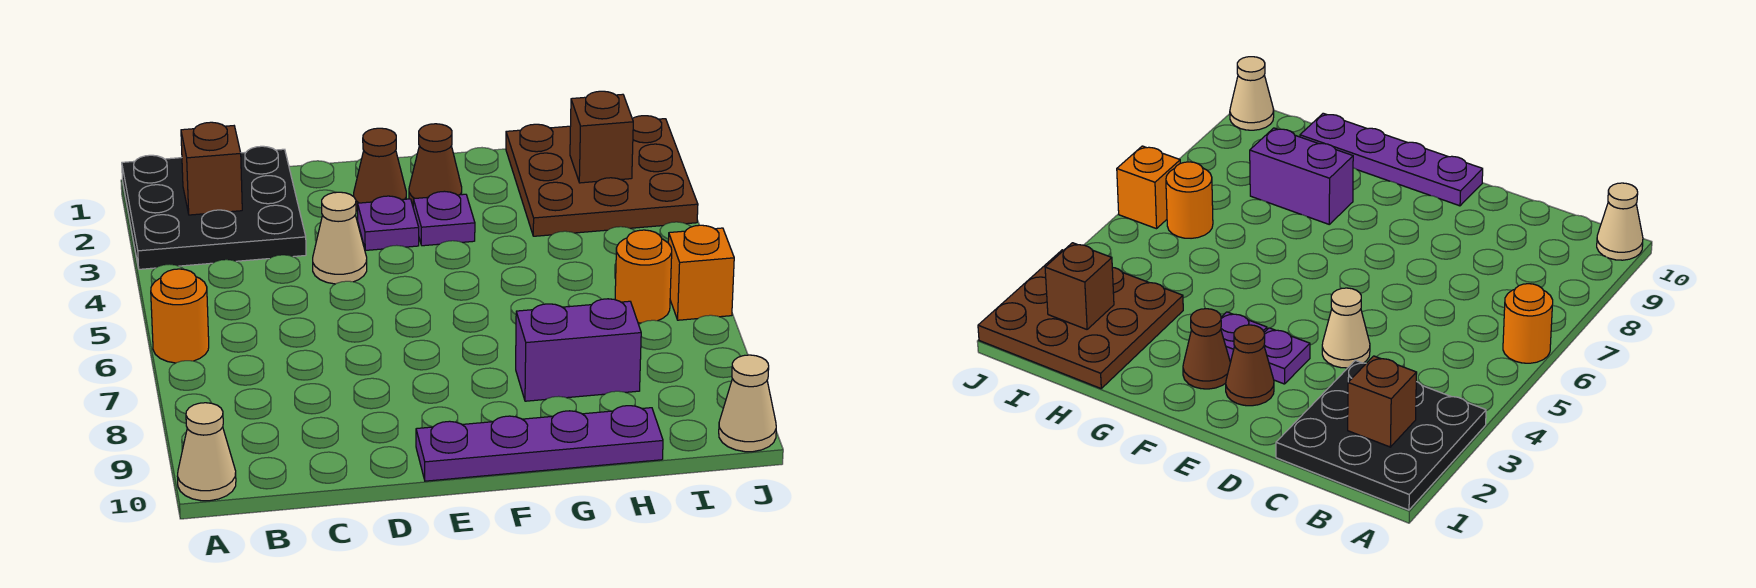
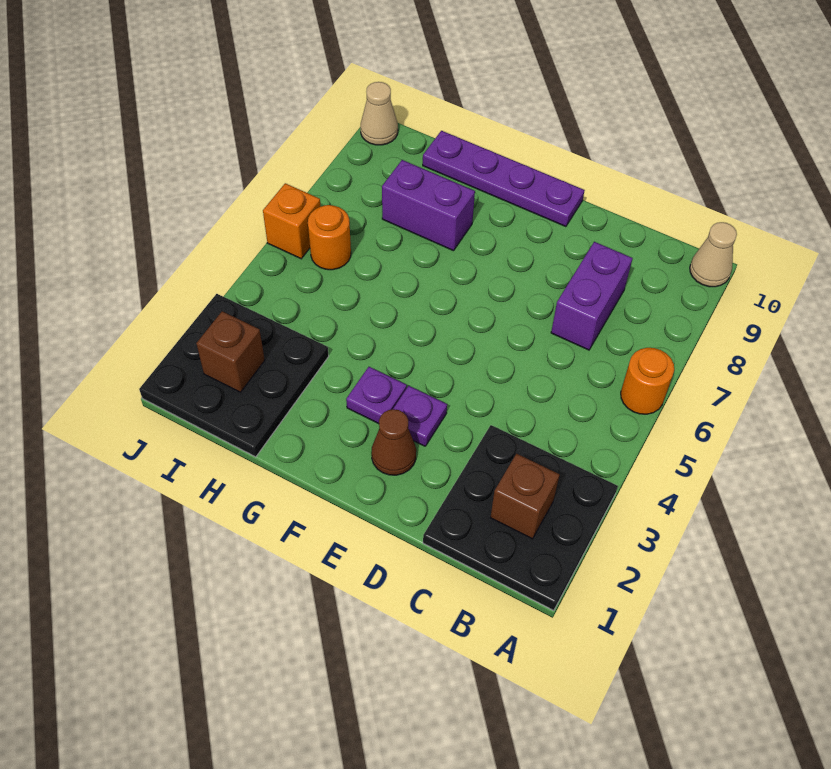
none -> purple 1x2 brick [551,242,633,350]
tan 1x1 cone [313,192,367,284] -> none
brown 1x1 cone [409,124,462,205] -> none
brown 3x3 plate [506,116,698,236] -> black 3x3 plate [139,294,329,457]

